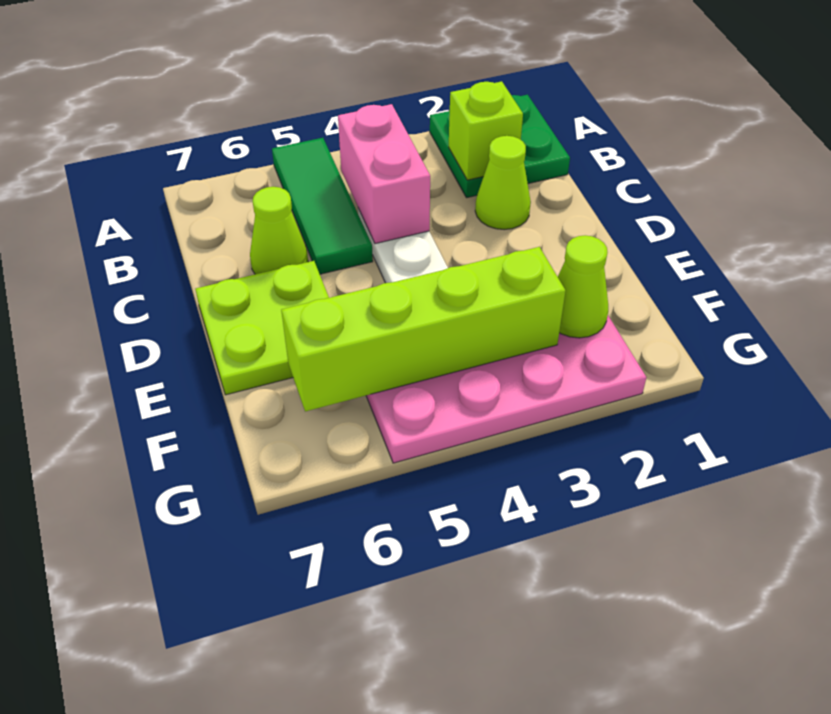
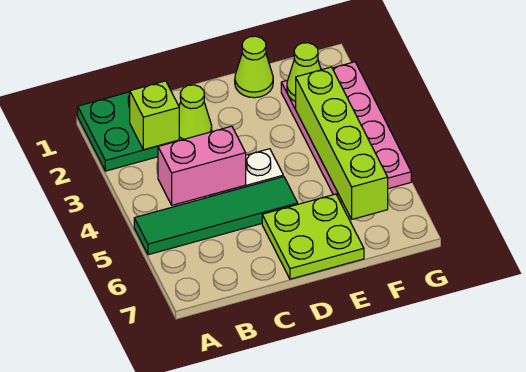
green 1x3 tile [272,138,373,274] -> green 1x4 tile [134,177,298,255]
lime 1x1 cone [250,187,308,274] -> lime 1x1 cone moved to [235,36,273,98]

